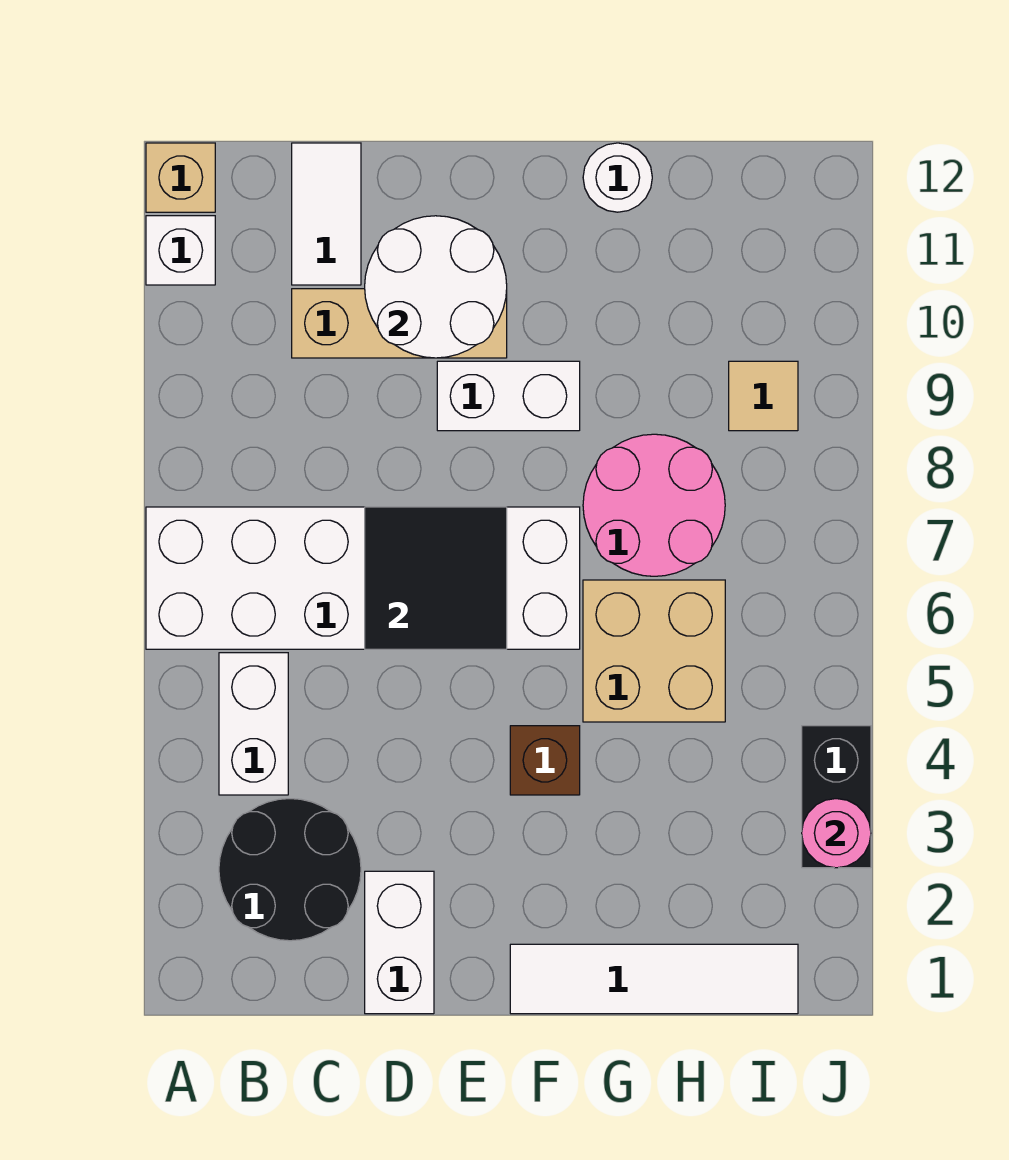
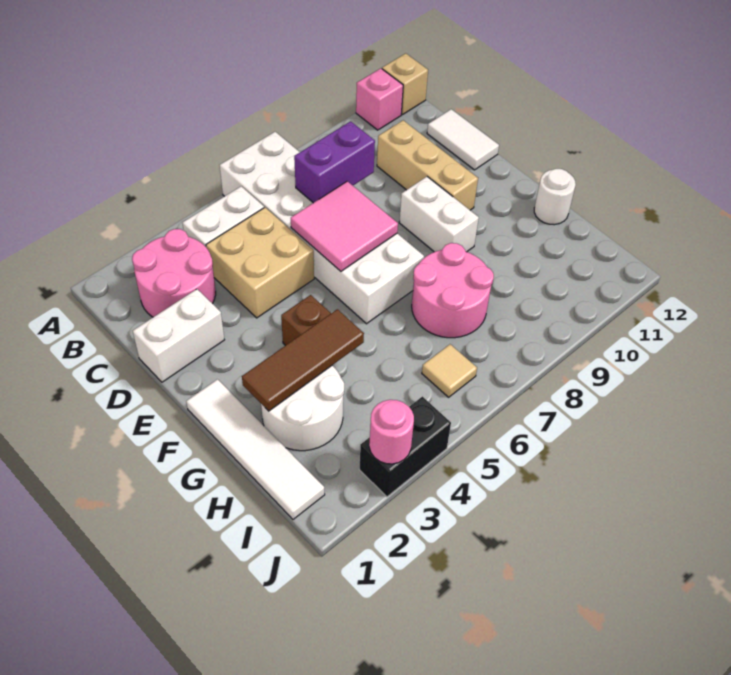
white 1x1 brick [146,216,215,285] -> pink 1x1 brick [356,68,403,130]
black 2x2 round brick [219,799,361,941] -> pink 2x2 round brick [132,229,216,317]
none -> purple 1x2 brick [294,121,375,203]
white 1x2 tile [292,143,361,285] -> white 1x2 tile turned to [427,109,499,170]
black 2x2 tile [365,507,507,649] -> pink 2x2 tile [291,181,398,271]
white 2x2 round brick [365,216,507,358] -> white 2x2 round brick moved to [261,366,344,451]
none -> brown 1x3 tile [242,309,364,411]
tan 2x2 brick [583,580,725,722] -> tan 2x2 brick moved to [206,208,314,318]
tan 1x1 tile [729,361,798,431] -> tan 1x1 tile moved to [422,344,477,397]

